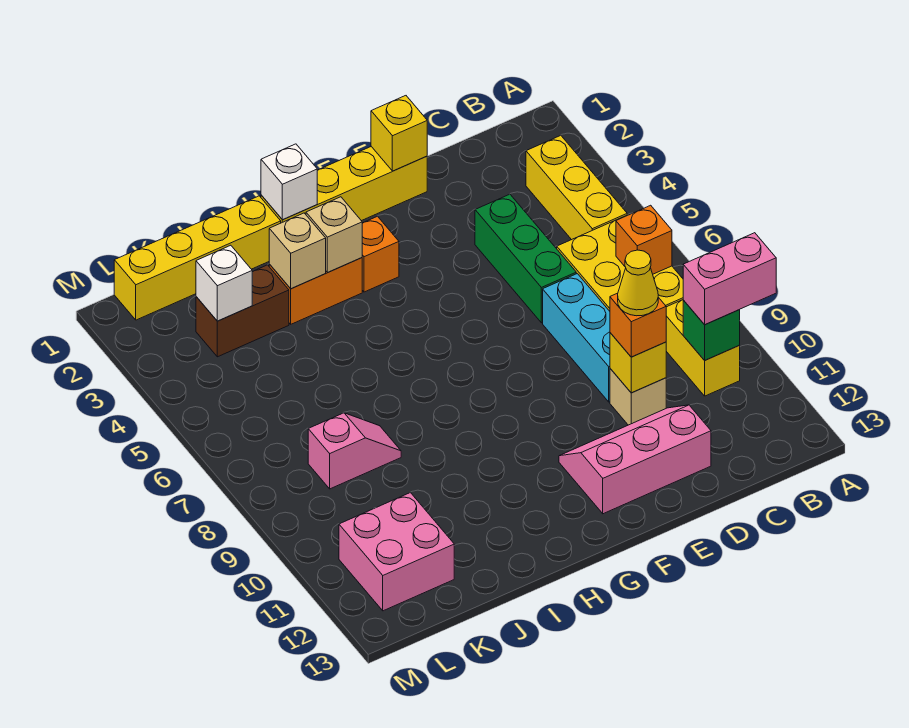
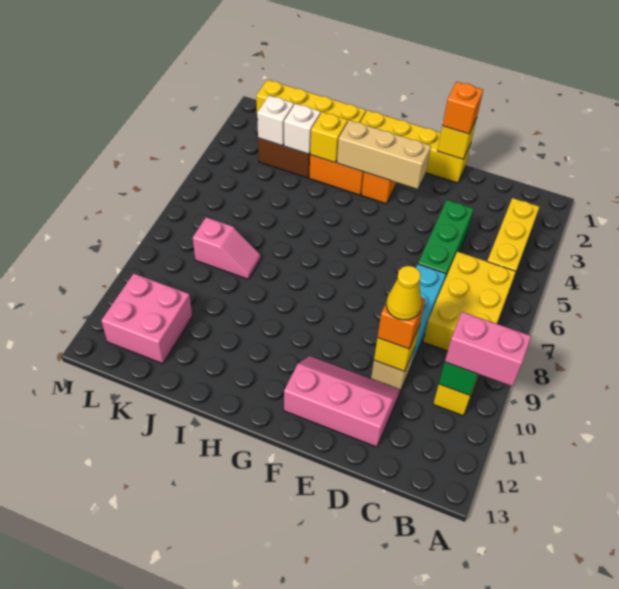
orange 1x1 brick [616,205,672,274] -> orange 1x1 brick moved to [442,82,483,134]
white 1x1 brick [261,144,317,220] -> white 1x1 brick moved to [284,104,321,154]
tan 1x1 brick [306,197,362,272] -> tan 1x3 brick [337,120,431,189]
tan 1x1 brick [269,213,326,289] -> yellow 1x1 brick [310,112,348,163]

